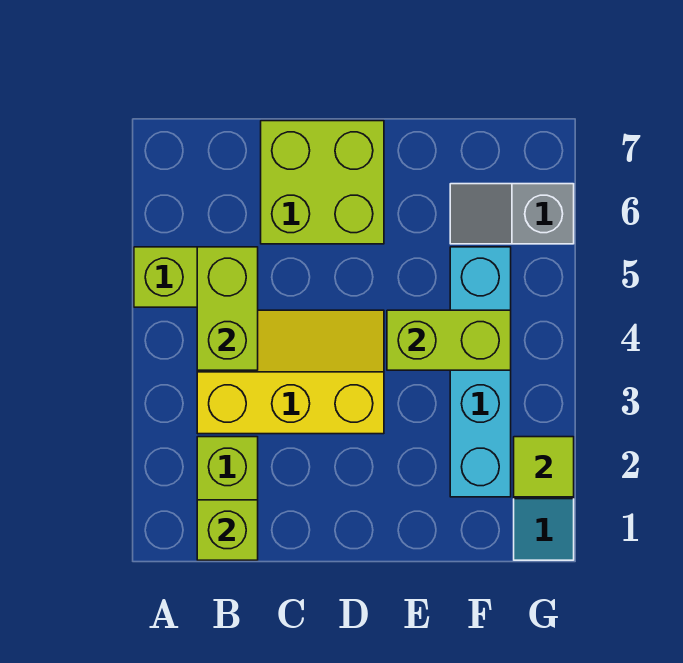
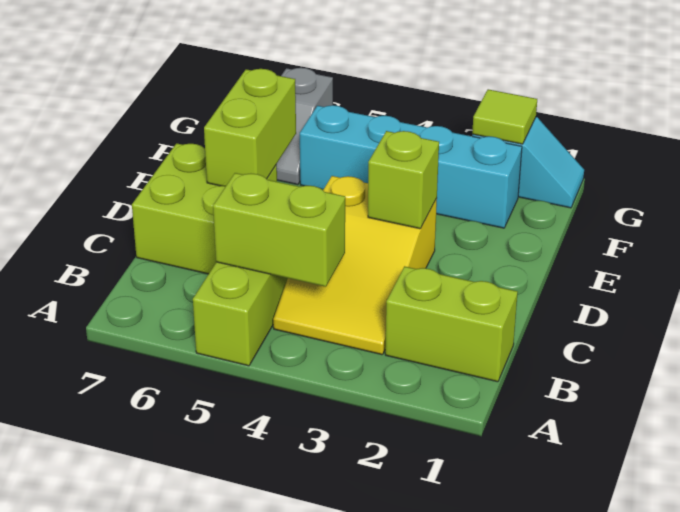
lime 1x1 brick [197,500,258,560] -> lime 1x1 brick moved to [368,131,439,229]
yellow 2x3 slope [197,310,384,434] -> yellow 2x3 slope turned to [273,176,437,355]
lime 1x2 brick [387,310,511,370] -> lime 1x2 brick moved to [204,69,296,186]

